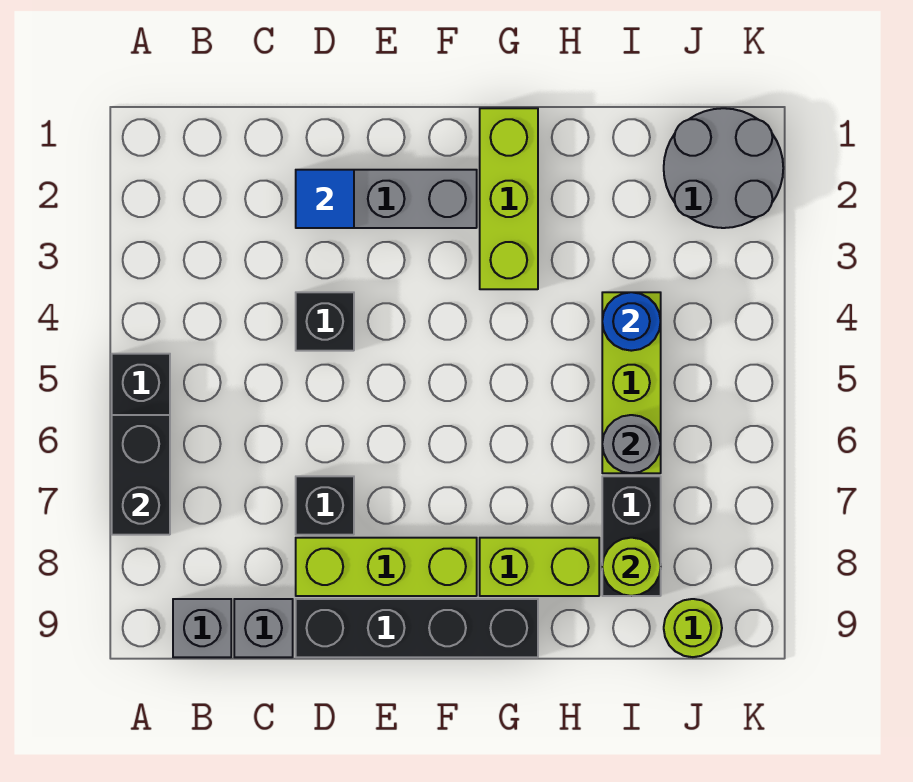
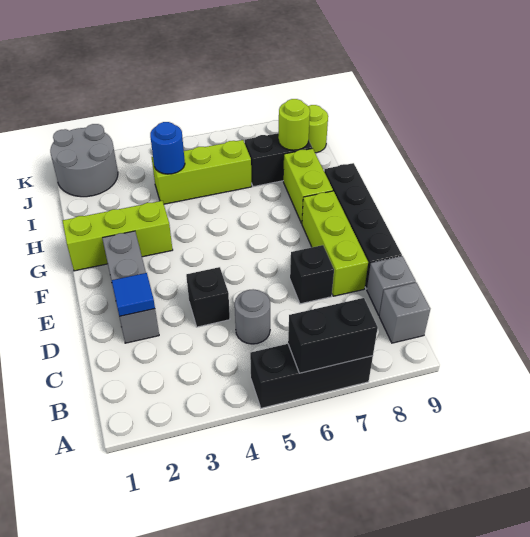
grey 1x1 round brick [602,415,661,473] -> grey 1x1 round brick moved to [235,290,270,344]

